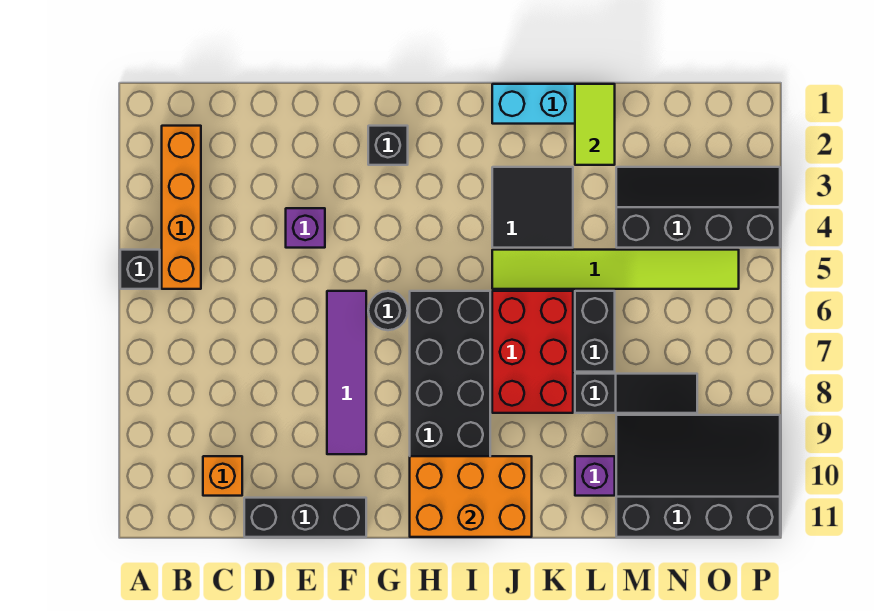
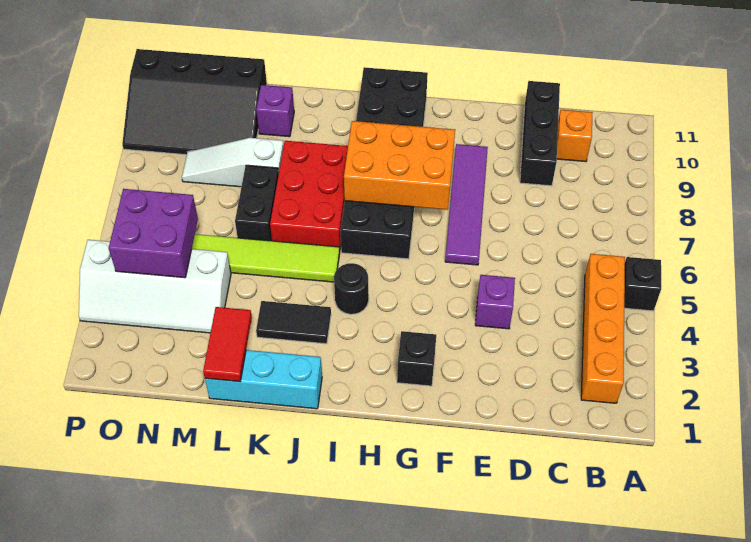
black 1x3 brick [244,498,366,537] -> black 1x3 brick turned to [520,81,560,186]
black 1x1 round brick [368,291,408,330] -> black 1x1 round brick moved to [334,263,369,314]
orange 2x3 brick [410,456,532,537] -> orange 2x3 brick moved to [344,121,455,210]
black 2x2 tile [492,167,573,248] -> black 1x2 tile [256,301,331,344]
lime 1x2 tile [575,84,615,165] -> red 1x2 tile [203,307,252,382]
black 1x3 slope [575,374,697,413] -> white 1x3 slope [182,138,284,187]
black 2x4 slope [616,167,780,248] -> white 2x4 slope [79,240,231,333]
none -> purple 2x2 brick [109,189,198,278]

